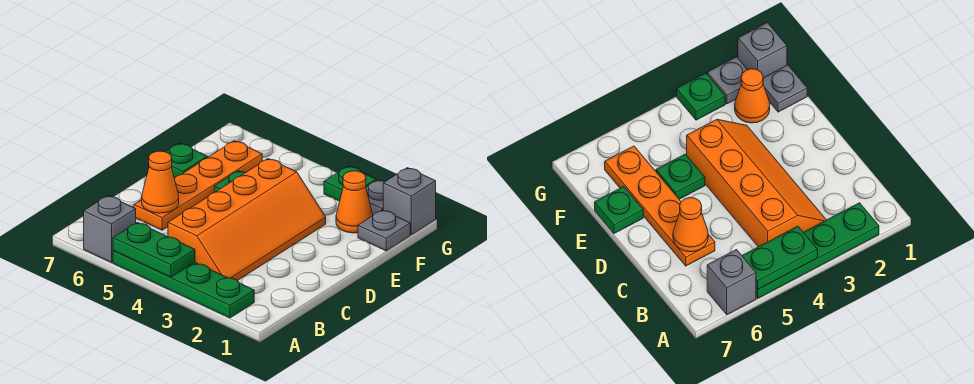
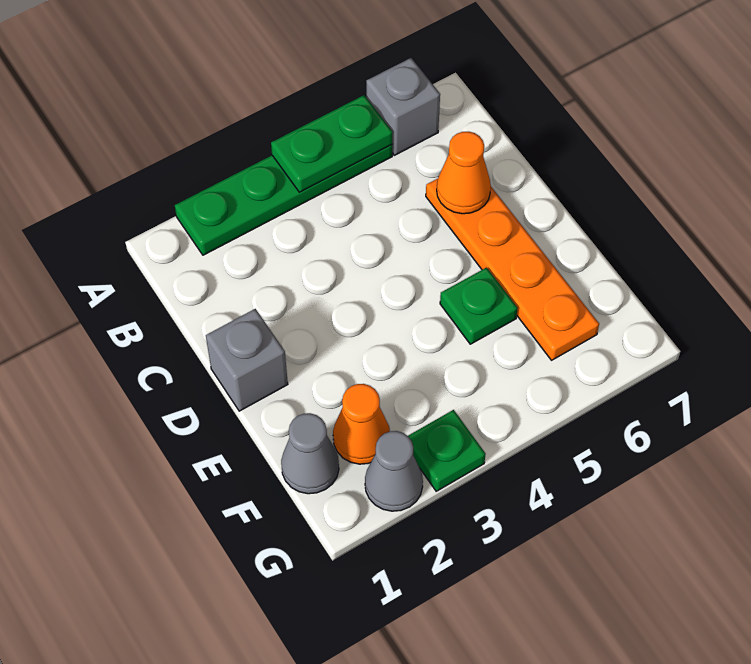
orange 2x4 slope [168,159,326,281] -> none
green 1x1 plate [166,143,207,179] -> none
grey 1x1 plate [358,210,410,251] -> grey 1x1 cone [281,413,339,494]
grey 1x1 brick [383,168,436,235] -> grey 1x1 brick moved to [206,309,288,411]
grey 1x1 plate [366,180,384,215] -> grey 1x1 cone [365,431,423,511]

